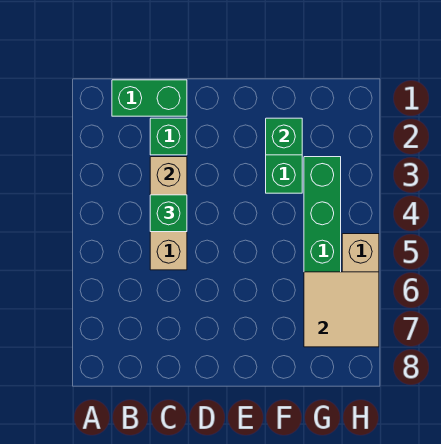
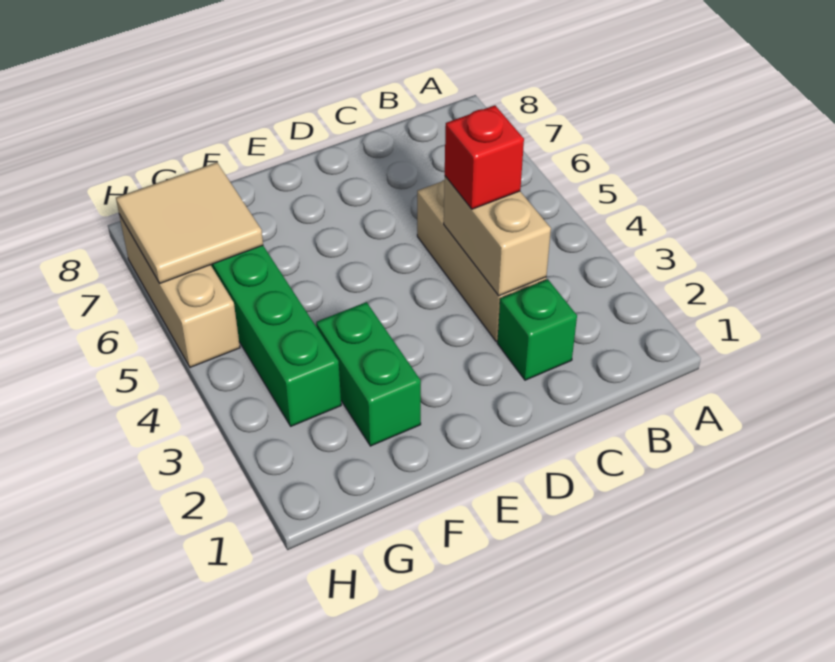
green 1x2 brick [112,80,187,116] -> none
green 1x1 brick [150,195,187,232] -> red 1x1 brick [445,105,524,209]
green 1x1 brick [266,118,302,155] -> none

